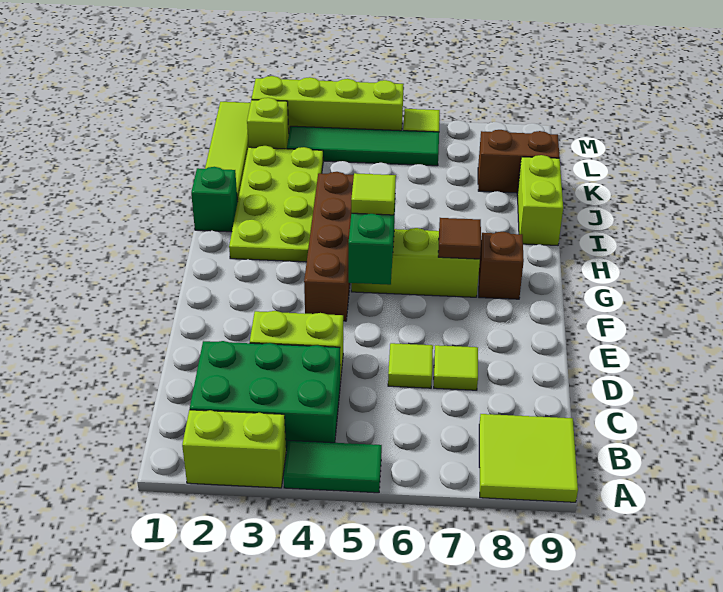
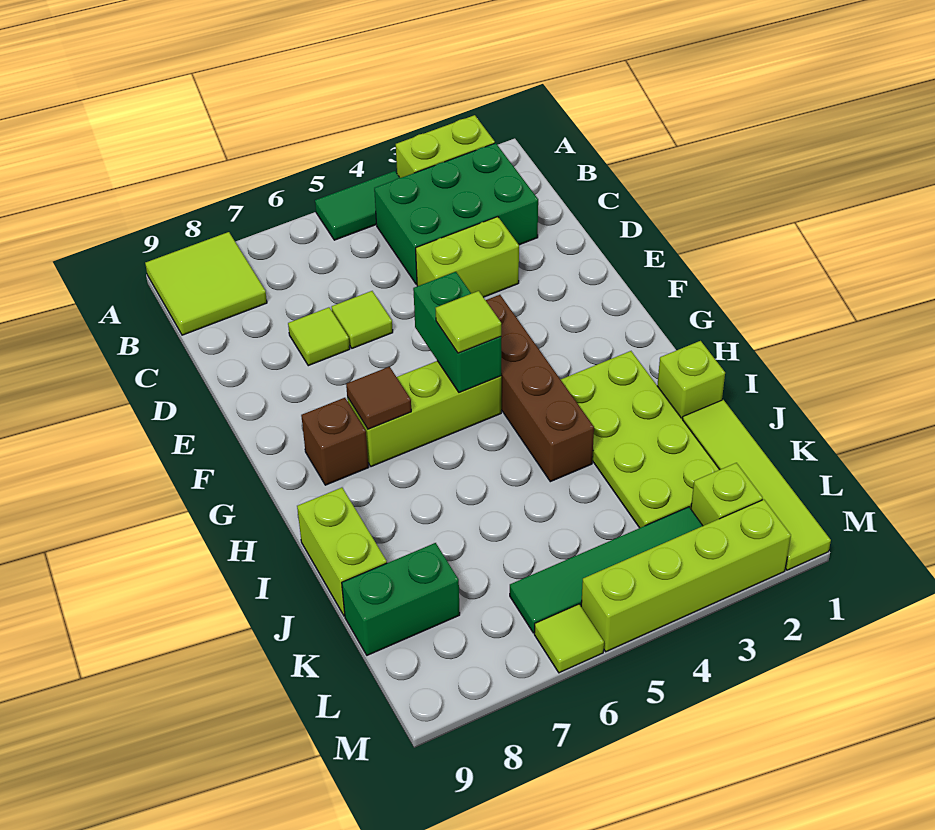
green 1x1 brick [191,167,238,232] -> lime 1x1 brick [657,341,725,420]
brown 1x2 brick [478,130,559,193] -> green 1x2 brick [342,543,460,655]

